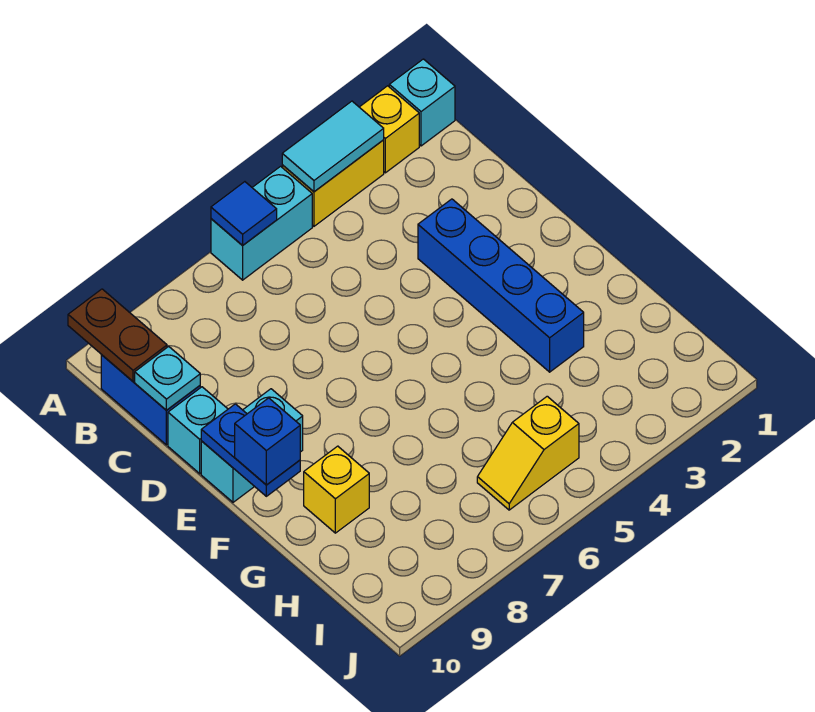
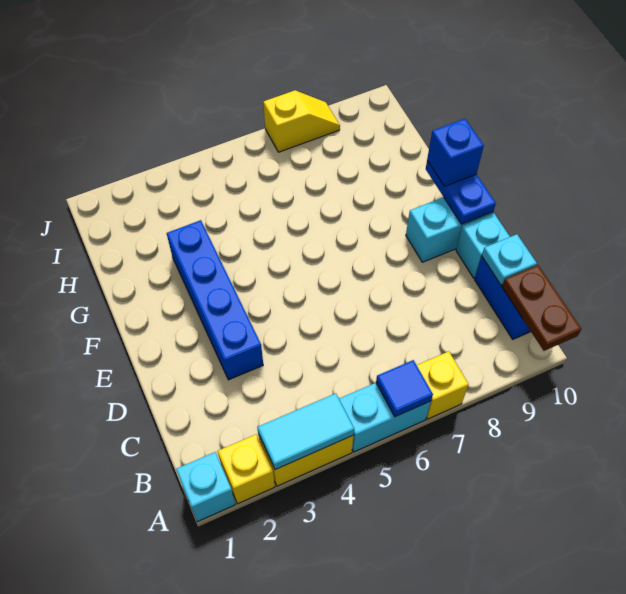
yellow 1x1 brick [304,446,369,533] -> yellow 1x1 brick moved to [417,351,469,419]
yellow 1x2 slope [477,396,579,510] -> yellow 1x2 slope moved to [263,90,340,152]

